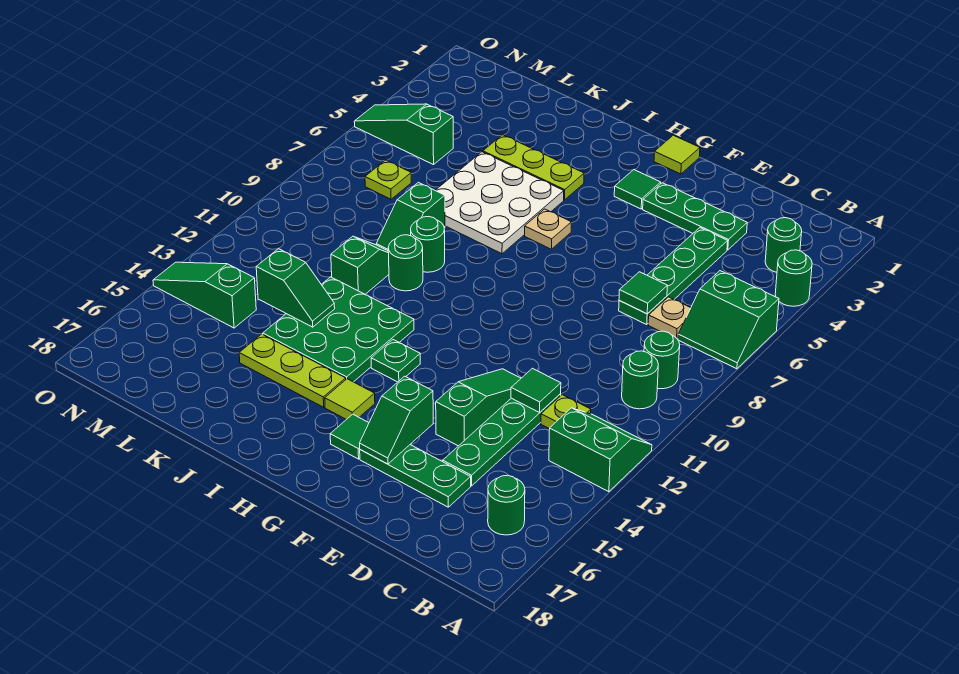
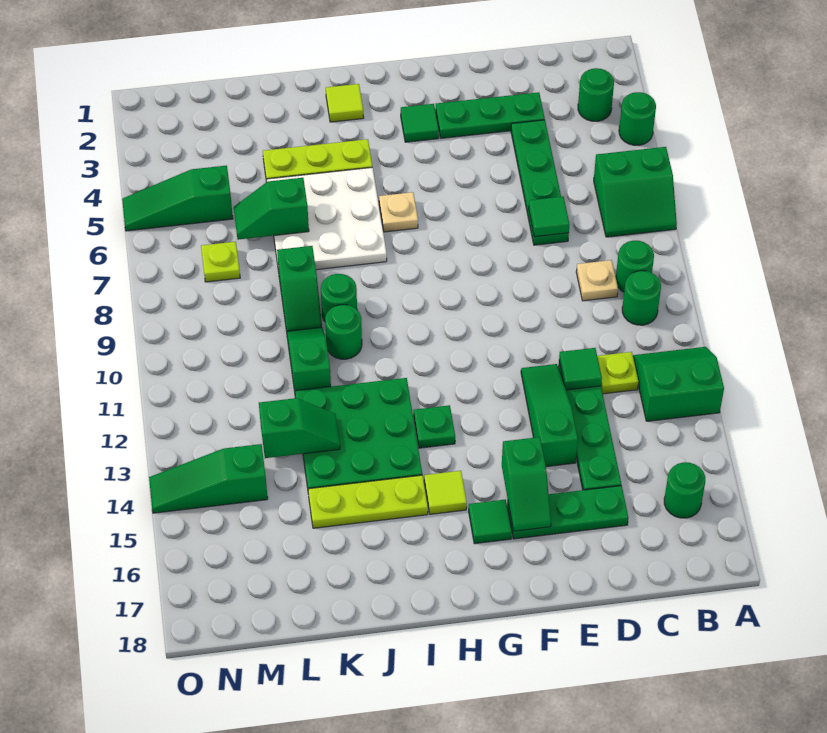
tan 1x1 plate [648,297,691,338] -> tan 1x1 plate moved to [576,260,618,301]
lime 1x1 tile [654,135,700,174] -> lime 1x1 tile moved to [326,84,364,122]
none -> green 1x2 slope [234,178,309,240]

